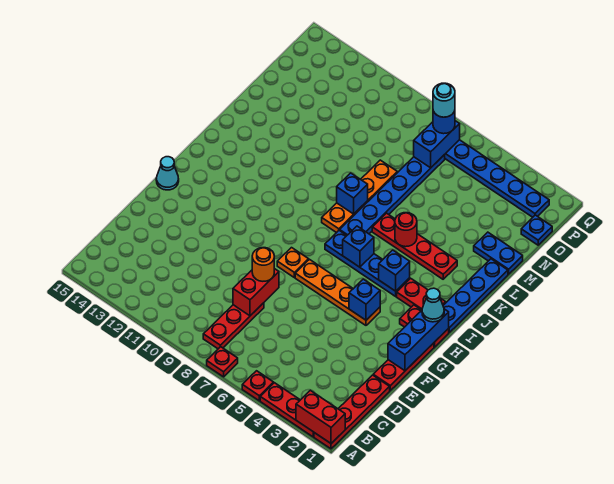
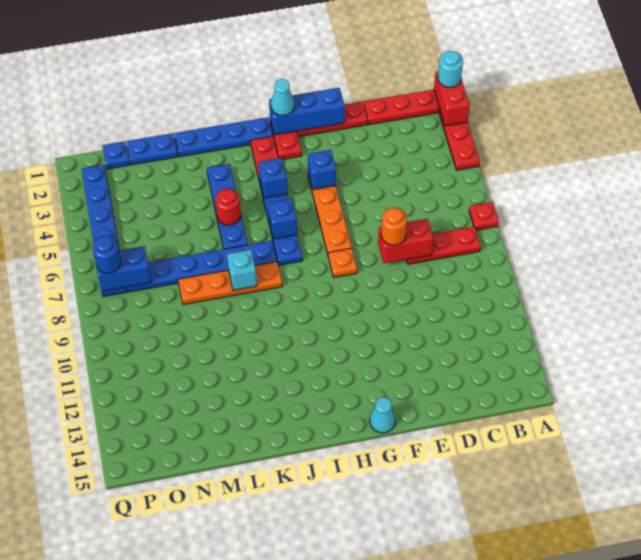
red 1x1 plate [242,371,274,401] -> none
red 1x4 plate [372,213,457,279] -> blue 1x4 plate [207,164,248,249]
blue 1x1 brick [337,173,368,214] -> cyan 1x1 brick [227,250,257,290]
blue 1x2 plate [474,232,523,274] -> blue 1x2 plate turned to [127,133,178,165]
cyan 1x1 round brick [433,83,455,117] -> cyan 1x1 round brick moved to [438,51,463,87]

